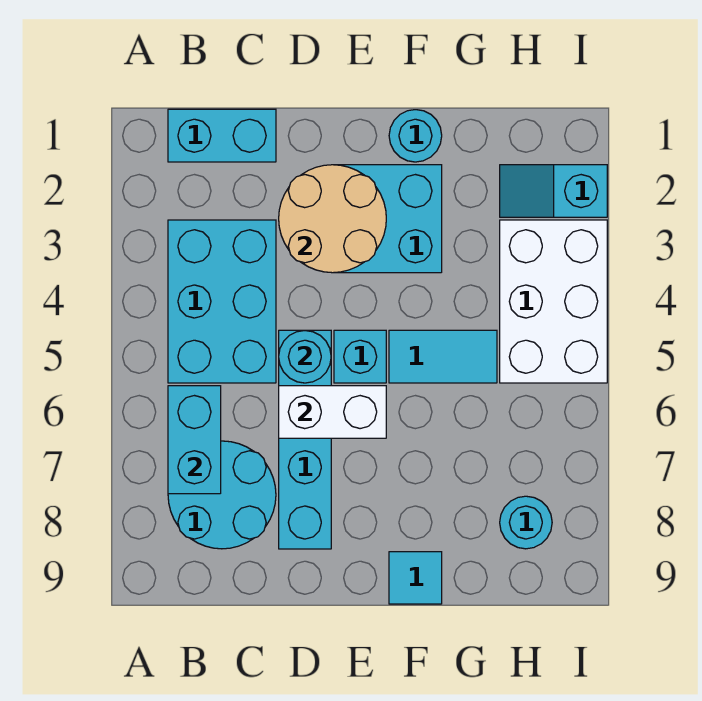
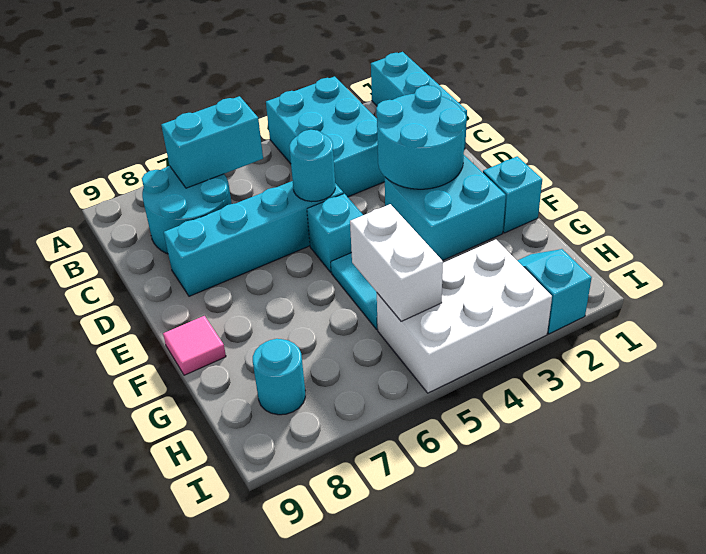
cyan 1x2 brick [168,109,276,162] -> cyan 1x3 brick [371,52,467,149]
cyan 2x3 brick [168,220,276,383] -> cyan 2x3 brick turned to [266,76,385,197]
tan 2x2 round brick [279,165,386,273] -> cyan 2x2 round brick [376,85,466,189]
white 1x2 brick [279,386,386,438] -> white 1x2 brick moved to [350,204,443,321]
cyan 1x1 round brick [389,110,442,162] -> cyan 1x1 brick [483,156,542,233]
cyan 1x1 tile [389,552,442,604] -> pink 1x1 tile [163,316,226,375]

